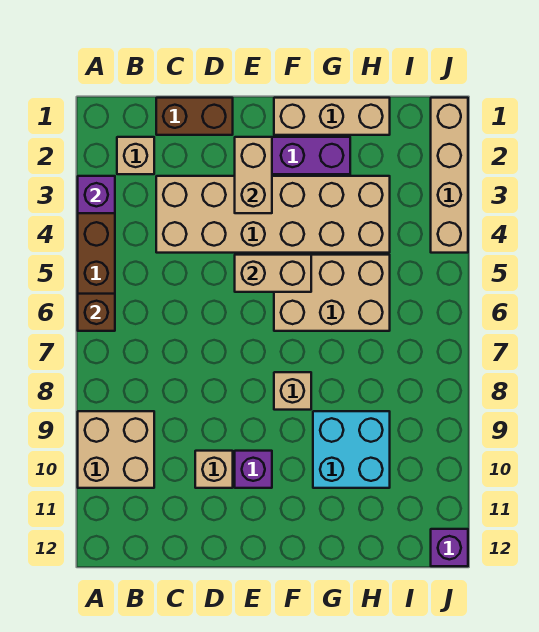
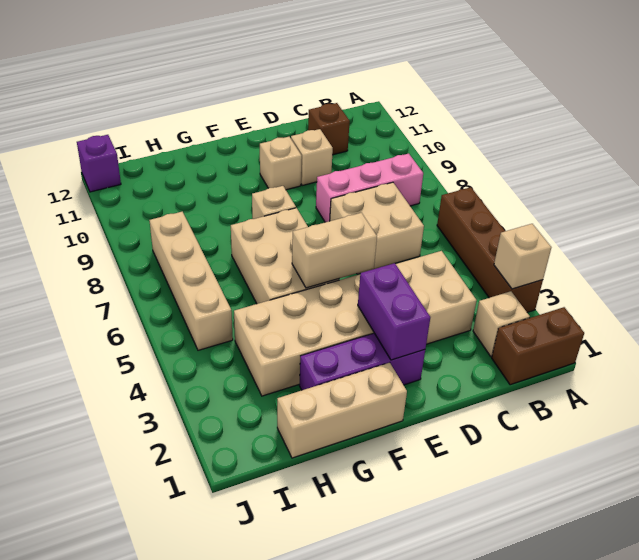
purple 1x1 brick [78,176,115,213] -> tan 1x1 brick [494,224,551,289]
brown 1x1 brick [78,294,115,331] -> brown 1x1 brick moved to [308,103,350,155]
tan 2x2 brick [78,411,154,488] -> tan 2x2 brick moved to [330,182,424,274]
none -> pink 1x3 brick [316,154,423,222]
brown 1x2 brick [156,98,233,135] -> brown 1x2 brick moved to [492,307,584,385]
tan 1x2 brick [235,137,272,213] -> purple 1x2 brick [358,263,430,360]
purple 1x1 brick [235,451,272,488] -> tan 1x1 brick [260,137,302,190]
tan 2x3 brick [274,255,390,331] -> tan 2x3 brick turned to [231,208,339,304]
cyan 2x2 brick [313,411,390,488] -> none
tan 1x4 brick [431,98,468,253] -> tan 1x4 brick moved to [149,212,233,350]

